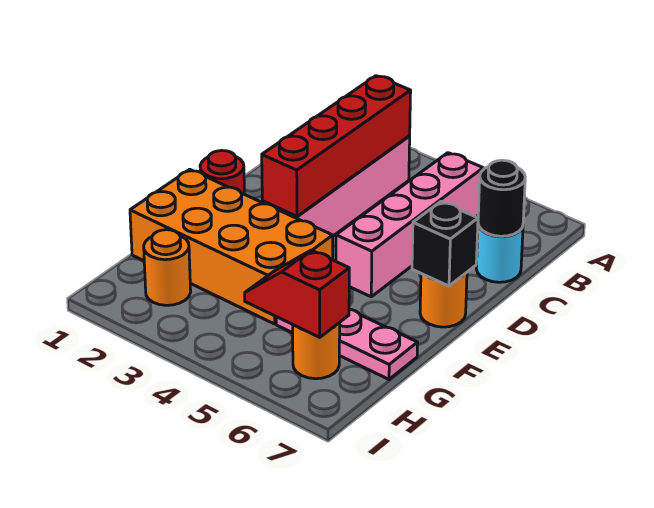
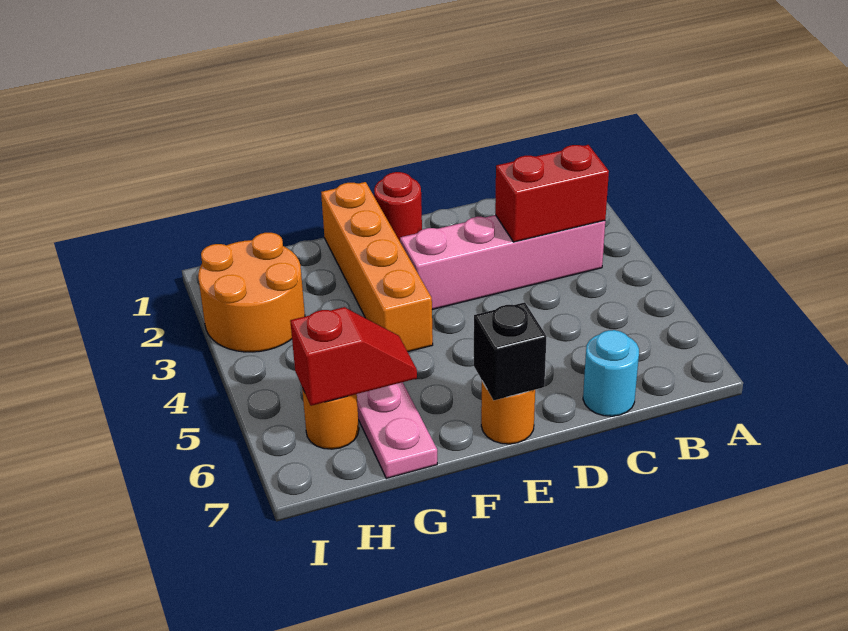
red 1x4 brick [262,76,411,216] -> red 1x2 brick [495,145,609,242]
pink 1x4 brick [336,153,483,297] -> none
black 1x1 round brick [478,160,525,236] -> none
orange 2x4 brick [130,169,333,324] -> orange 1x4 brick [321,182,433,352]
orange 1x1 round brick [144,230,191,305] -> orange 2x2 round brick [198,233,305,352]
red 1x2 slope [245,250,349,337] -> red 1x2 slope turned to [290,307,417,406]

